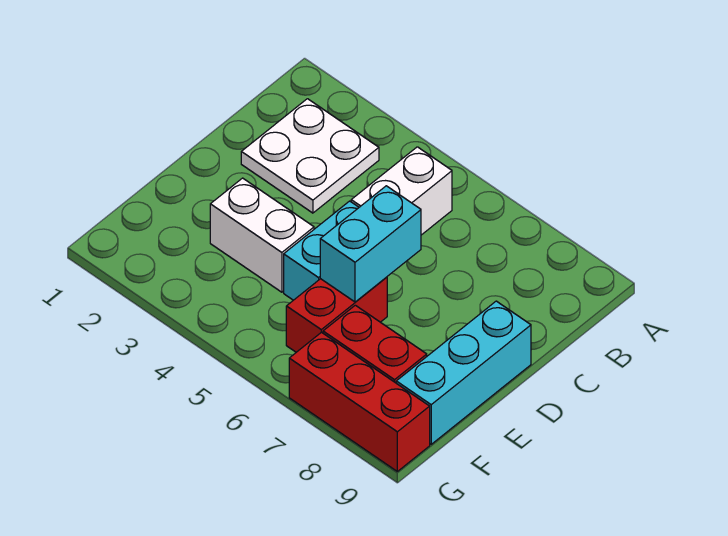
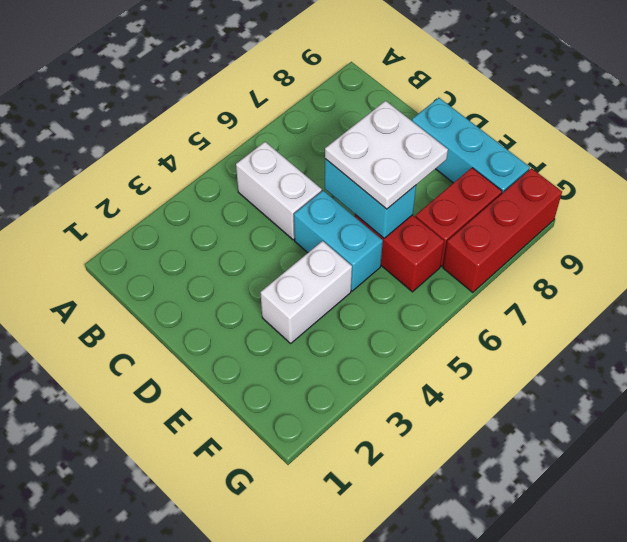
white 2x2 plate [241,99,379,213] -> white 2x2 plate moved to [325,101,448,209]

